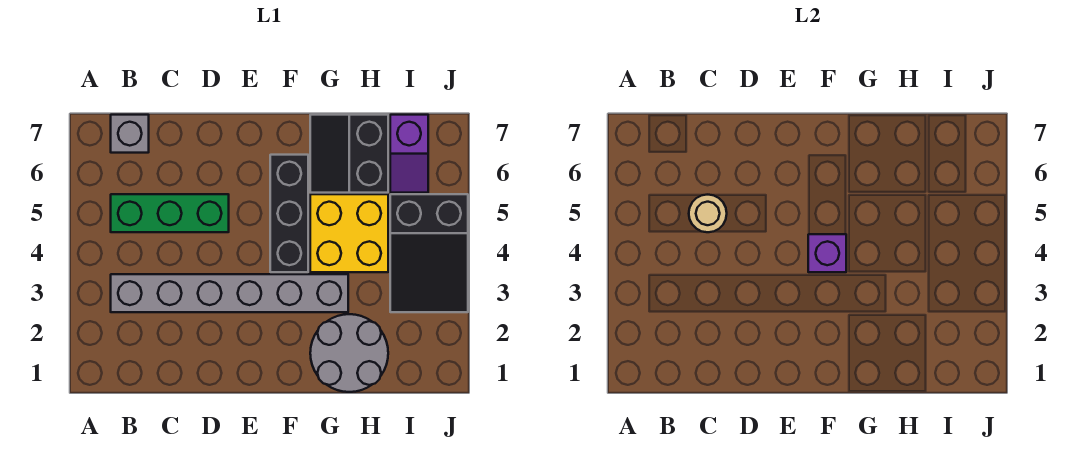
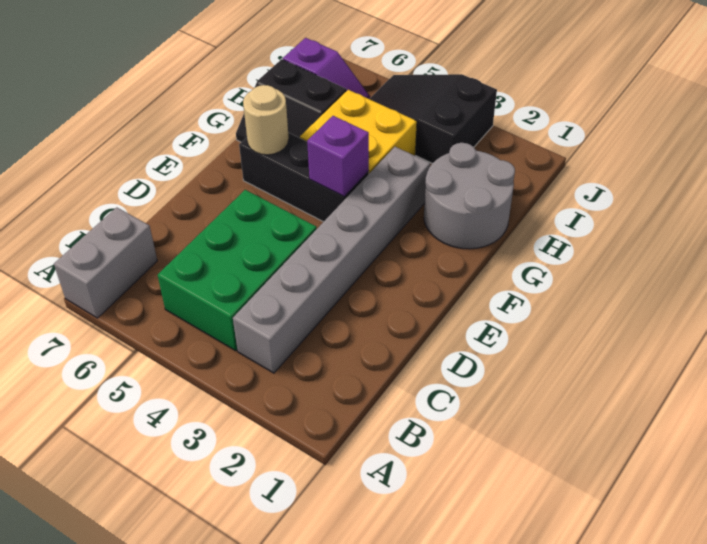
green 1x3 brick [111,194,229,232] -> green 2x3 brick [158,190,317,351]
grey 1x1 brick [111,115,149,153] -> grey 1x2 brick [54,207,157,318]
tan 1x1 round brick [689,195,727,232] -> tan 1x1 round brick moved to [243,85,289,155]
black 2x3 slope [390,194,468,312] -> black 2x3 slope turned to [370,74,497,163]

